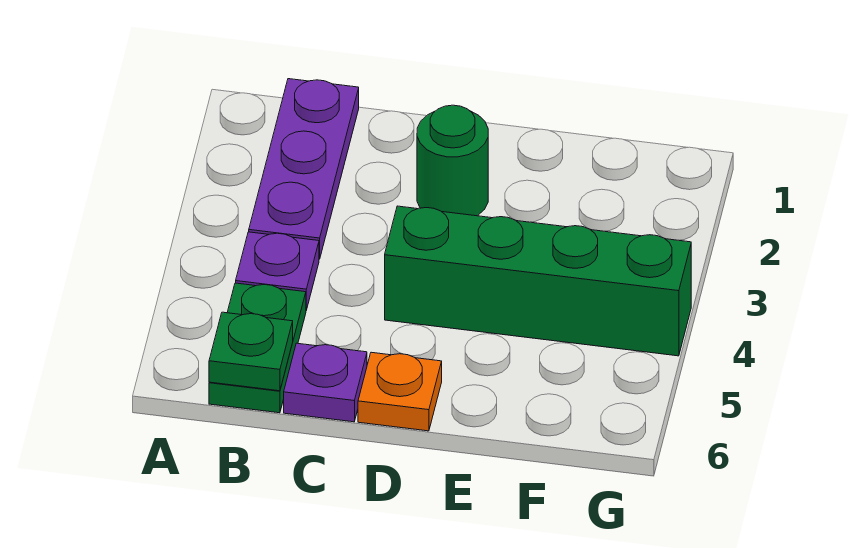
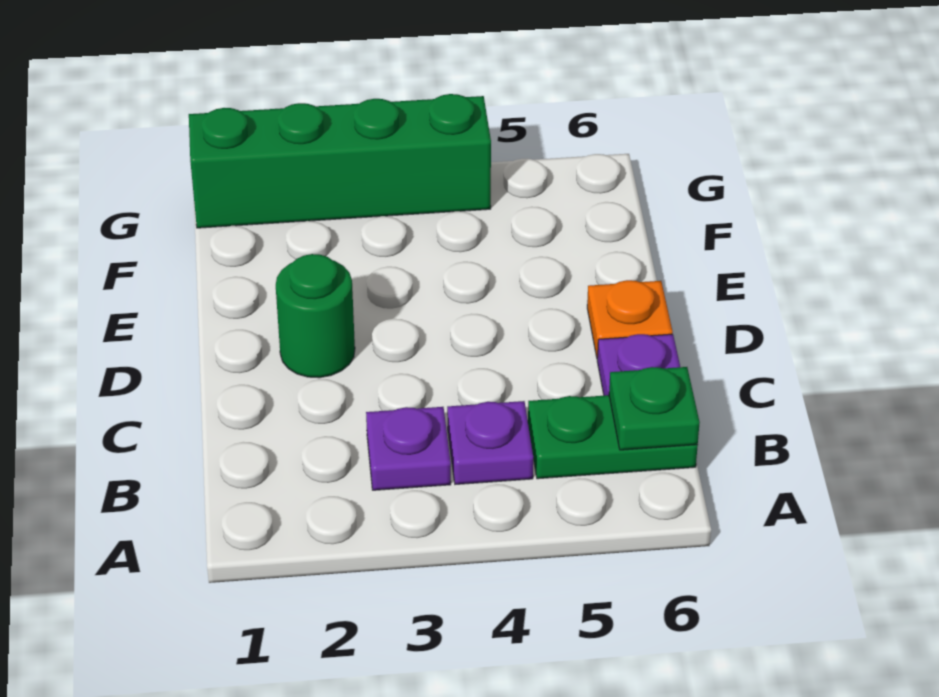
purple 1x3 plate [249,79,359,259] -> purple 1x1 plate [366,407,451,490]
green 1x4 brick [385,206,691,356] -> green 1x4 brick turned to [189,94,491,228]

